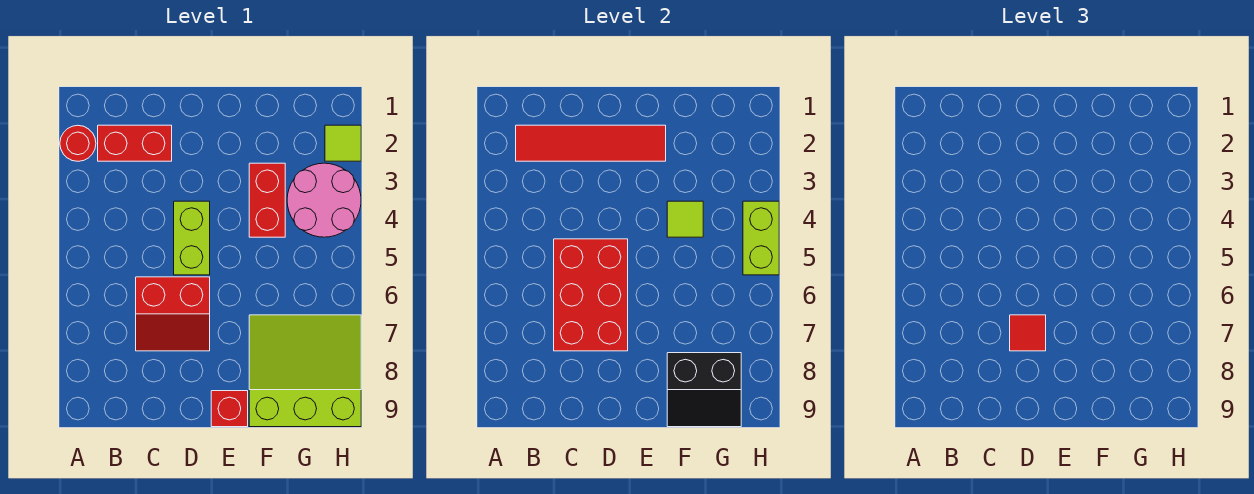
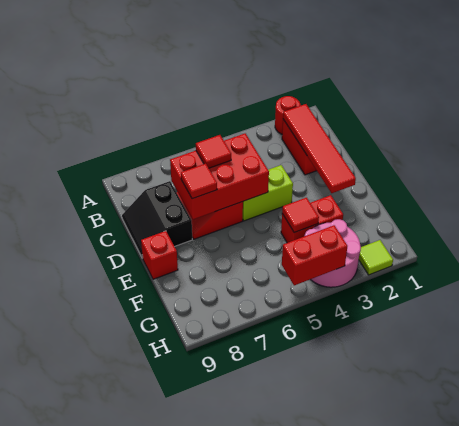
none -> red 1x1 tile [196,135,231,168]
lime 1x1 tile [667,201,703,237] -> red 1x1 tile [282,198,319,232]
lime 3x3 slope [249,315,361,427] -> none
black 2x2 slope [667,353,741,427] -> black 2x2 slope moved to [122,181,192,258]
lime 1x2 brick [743,201,779,275] -> red 1x2 brick [282,225,347,285]

